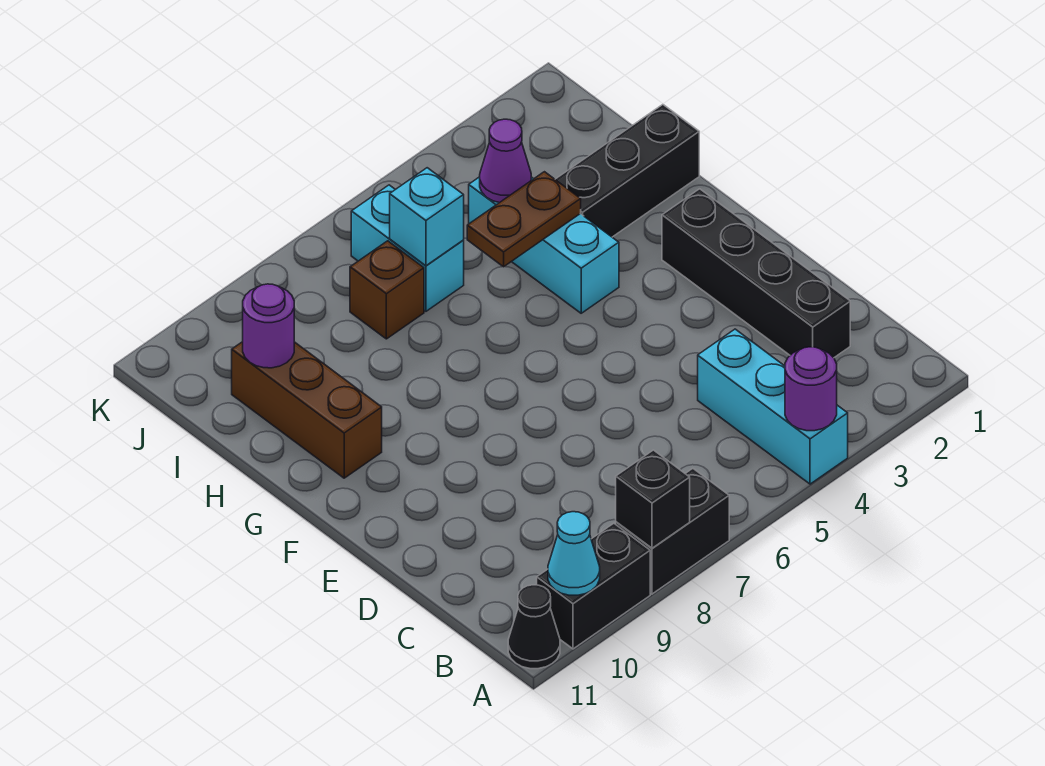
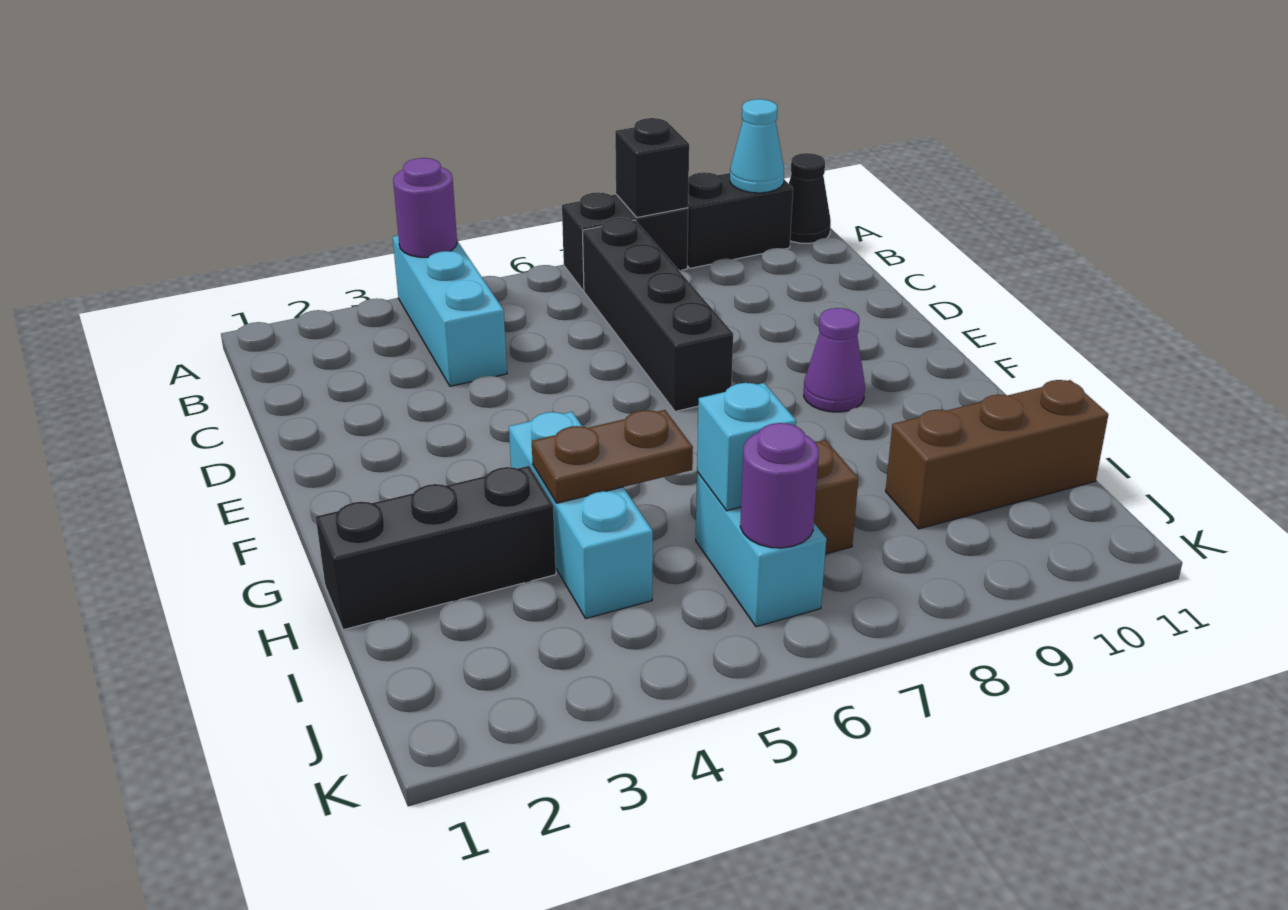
black 1x4 brick [662,189,850,358] -> black 1x4 brick moved to [583,218,733,412]
brown 1x3 brick [232,342,382,478] -> brown 1x3 brick turned to [886,380,1108,529]
purple 1x1 cone [480,119,531,203] -> purple 1x1 cone moved to [804,308,865,412]
purple 1x1 round brick [243,284,294,368] -> purple 1x1 round brick moved to [740,423,819,548]

